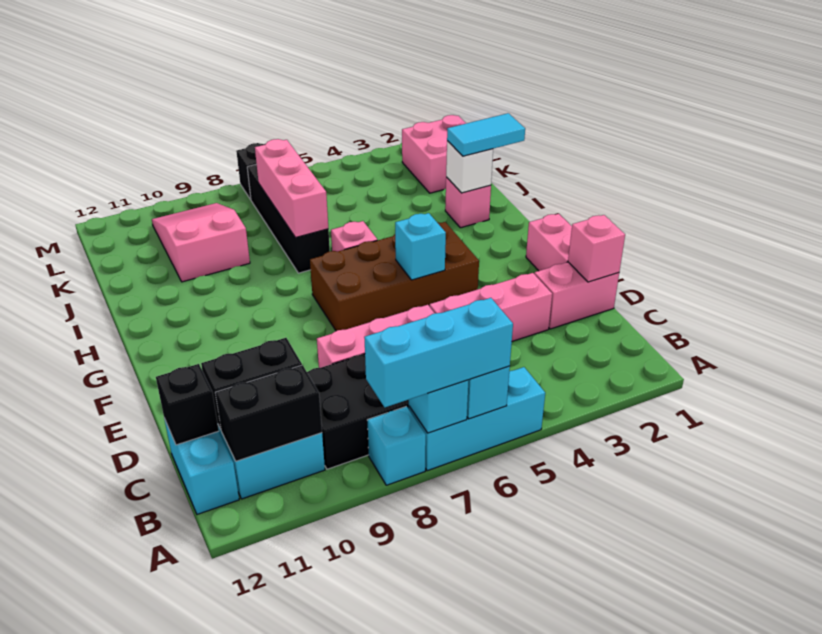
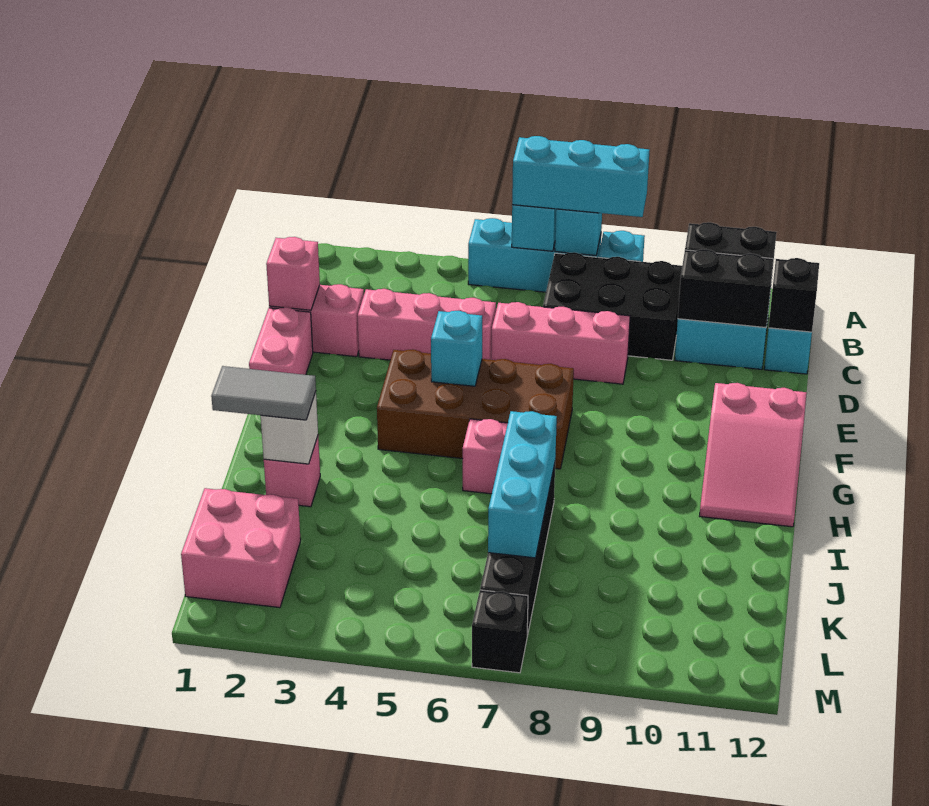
cyan 1x2 tile [447,113,525,156] -> grey 1x2 tile [211,366,316,420]
pink 1x3 brick [255,139,328,238] -> cyan 1x3 brick [488,411,557,558]
pink 2x3 slope [152,203,250,282] -> pink 2x3 slope moved to [700,383,807,527]

